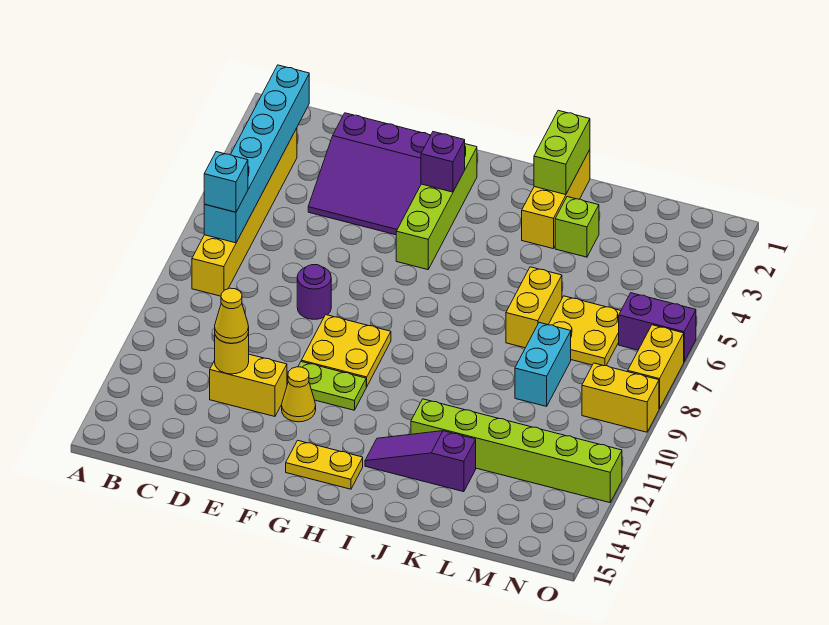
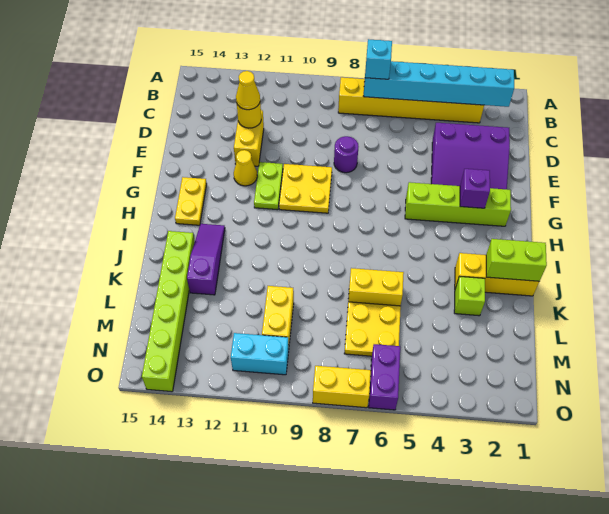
purple 3x3 slope [308,113,431,235] -> purple 3x3 slope turned to [431,123,510,189]
lime 1x6 brick [411,399,622,503] -> lime 1x6 brick moved to [142,231,195,392]
cyan 1x2 brick [515,322,571,406] -> cyan 1x2 brick moved to [231,333,289,375]
yellow 1x2 brick [582,363,659,432] -> yellow 1x2 brick moved to [262,286,294,344]

